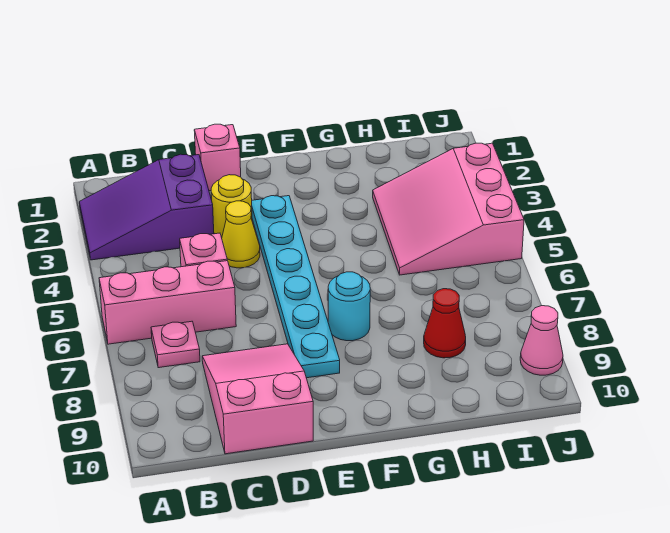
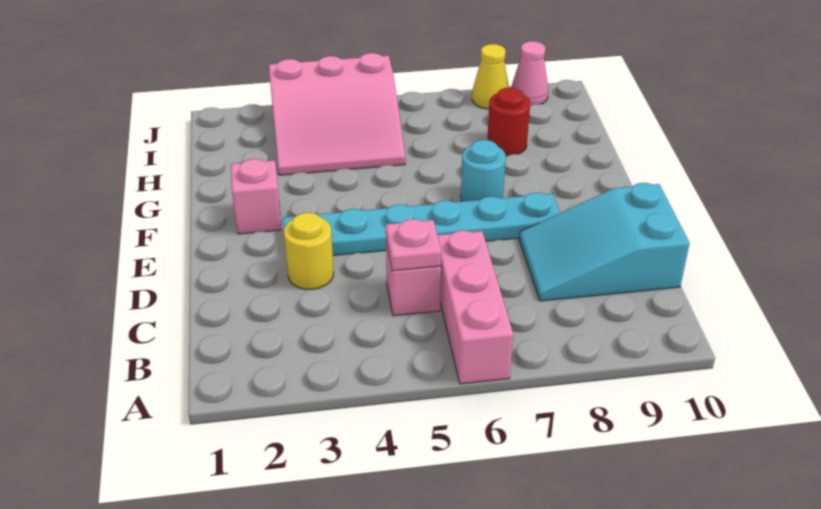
purple 2x3 slope [79,154,214,260] -> none
pink 1x1 plate [151,321,200,368] -> pink 1x1 plate moved to [386,219,441,271]
pink 2x3 slope [202,344,313,454] -> cyan 2x3 slope [519,183,690,301]
pink 1x1 brick [194,124,241,191] -> pink 1x1 brick moved to [231,159,282,234]
yellow 1x1 cone [222,201,260,268] -> yellow 1x1 cone moved to [472,44,509,109]
red 1x1 cone [424,289,466,358] -> red 1x1 round brick [487,88,530,156]

